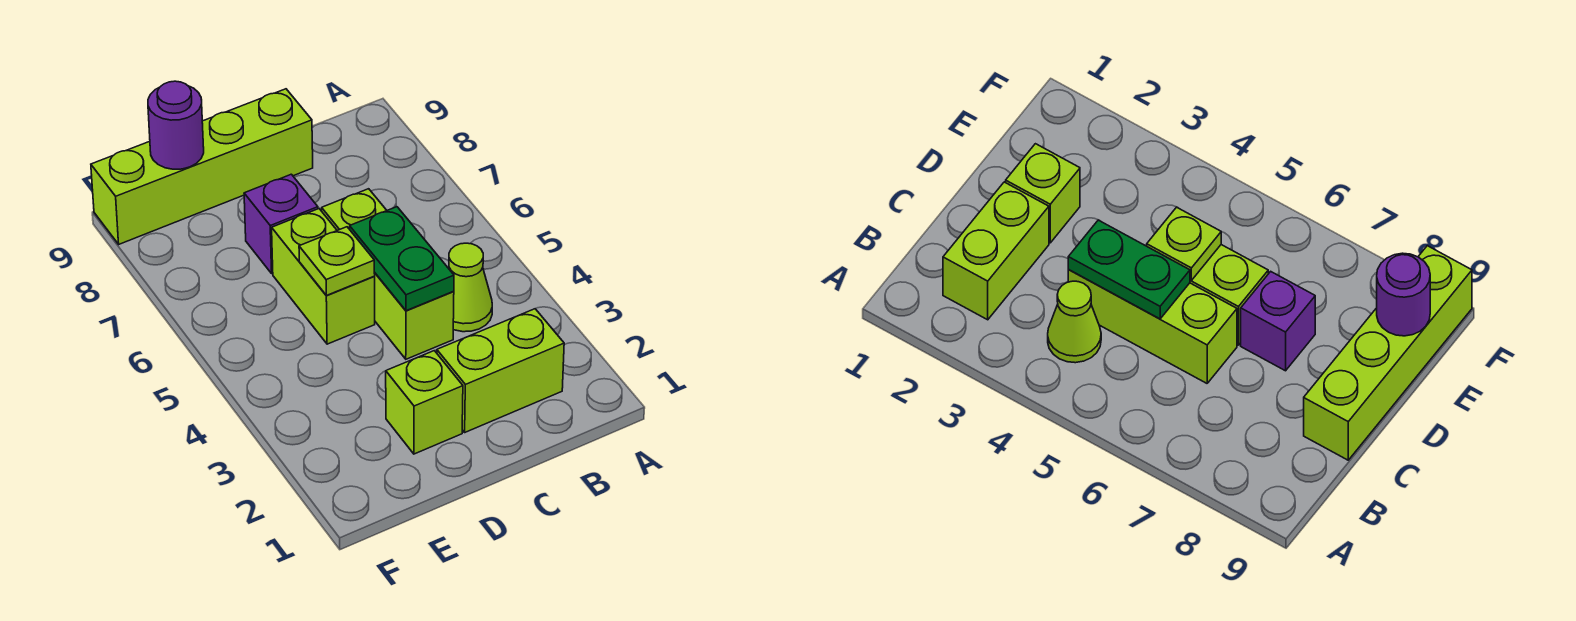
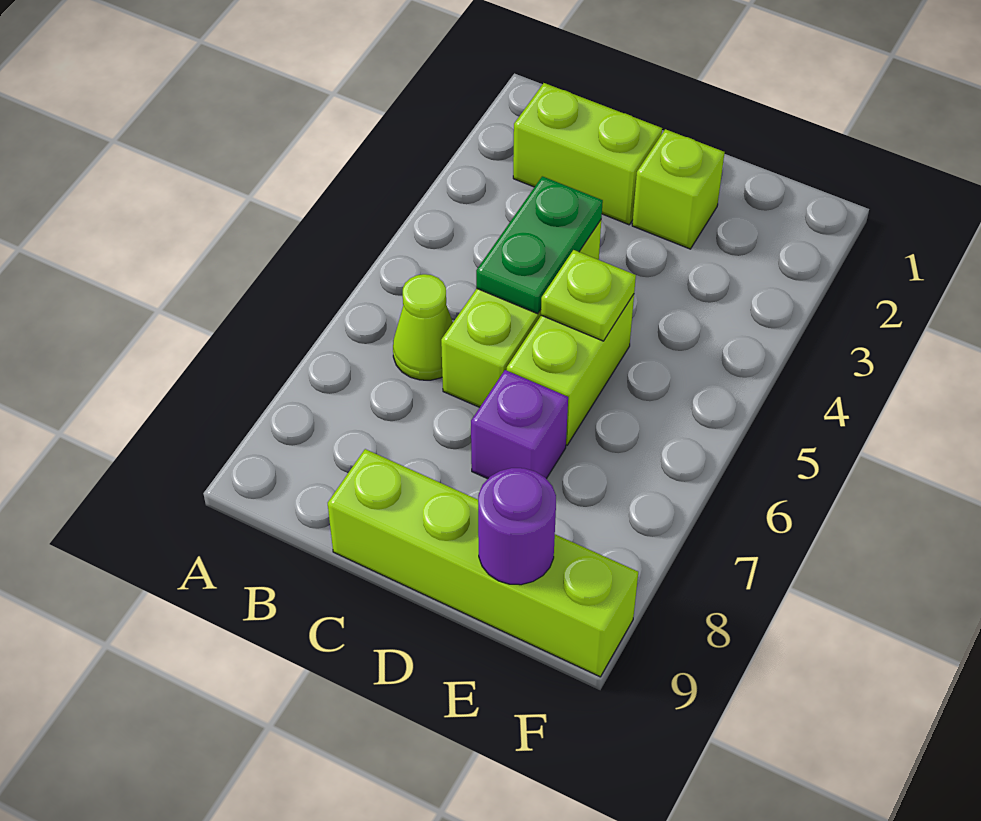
lime 1x1 cone [449,243,492,332] -> lime 1x1 cone moved to [393,274,453,380]

